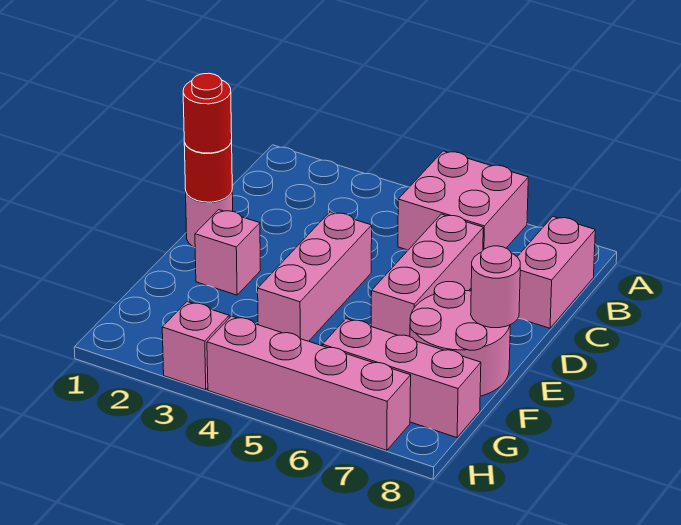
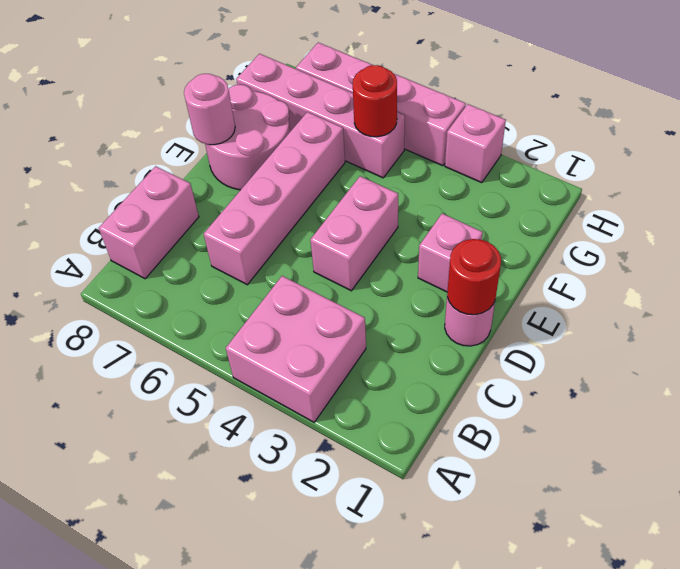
pink 2x2 brick [398,151,528,250] -> pink 2x2 brick moved to [226,276,366,422]
pink 1x3 brick [371,214,483,337] -> pink 1x4 brick [204,112,345,285]
red 1x1 round brick [183,73,232,153] -> red 1x1 round brick moved to [353,65,397,137]
pink 1x3 brick [258,212,372,341] -> pink 1x2 brick [310,176,398,291]
pink 1x3 brick [323,319,481,438] -> pink 1x4 brick [236,54,405,178]

